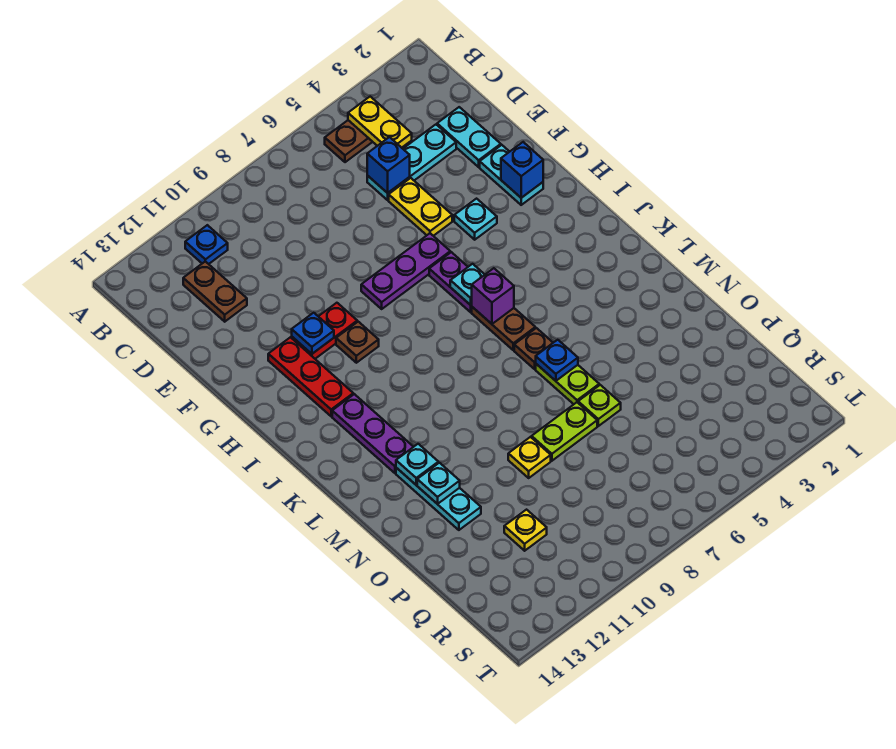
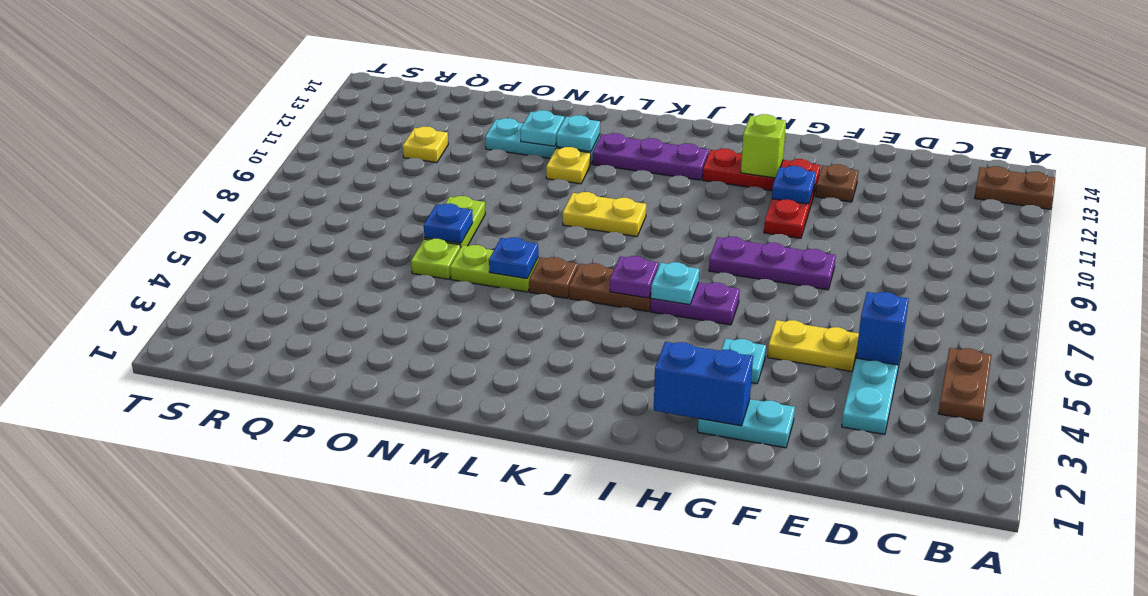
yellow 1x2 plate [348,97,412,148] -> yellow 1x2 plate moved to [563,192,646,237]
blue 1x1 plate [185,225,228,264] -> blue 1x1 plate moved to [424,204,473,243]
brown 1x2 plate [183,261,247,322] -> brown 1x2 plate moved to [975,166,1055,209]
cyan 1x2 plate [437,107,501,167] -> none
blue 1x1 brick [501,142,543,198] -> blue 1x2 brick [654,342,753,426]
purple 1x3 plate [361,233,450,309] -> purple 1x3 plate turned to [709,237,836,290]
brown 1x1 plate [336,322,379,363] -> brown 1x1 plate moved to [816,164,858,202]
none -> lime 1x1 brick [741,114,786,178]
purple 1x1 brick [472,268,514,324] -> purple 1x1 plate [610,256,658,298]
yellow 1x1 plate [508,437,551,478] -> yellow 1x1 plate moved to [546,147,591,184]

